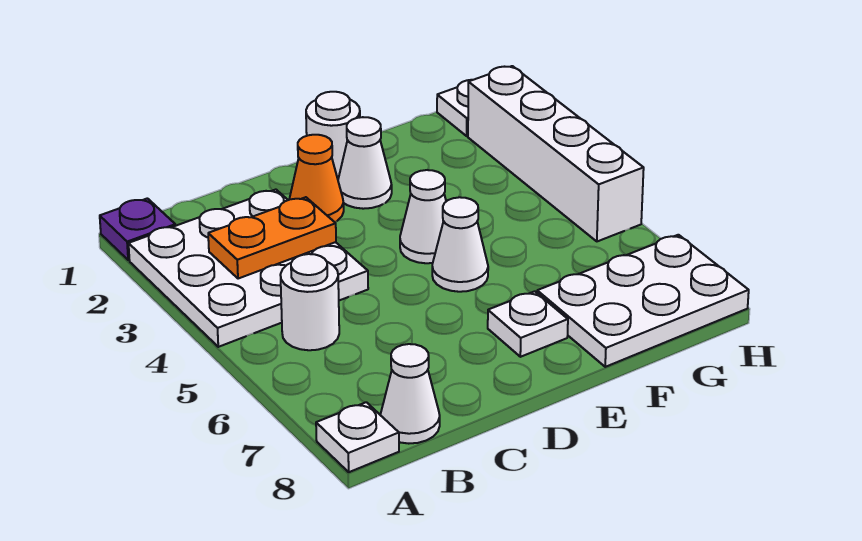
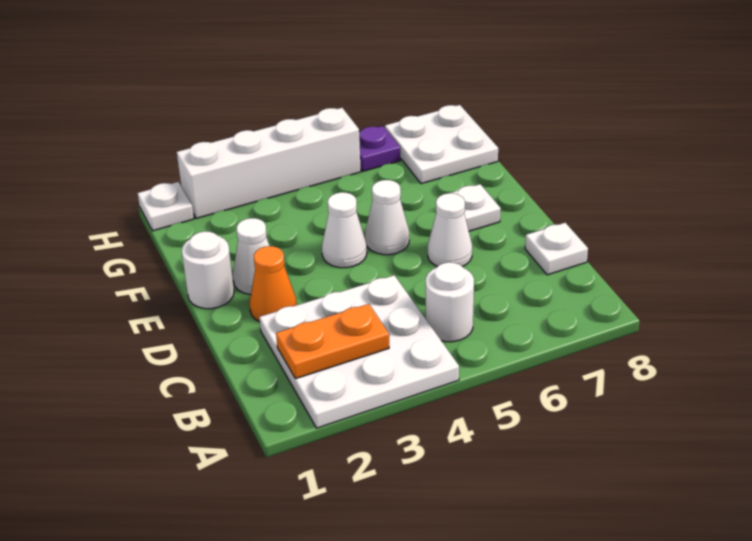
purple 1x1 plate [100,198,175,260] -> purple 1x1 plate moved to [359,126,400,171]
white 1x1 plate [316,402,399,472] -> white 1x1 plate moved to [525,223,588,275]
orange 1x2 plate [208,197,336,279] -> orange 1x2 plate turned to [276,304,389,379]
white 1x1 cone [380,344,440,444] -> white 1x1 cone moved to [428,193,472,266]
white 2x3 plate [537,235,749,367] -> white 2x2 plate [385,105,498,184]

